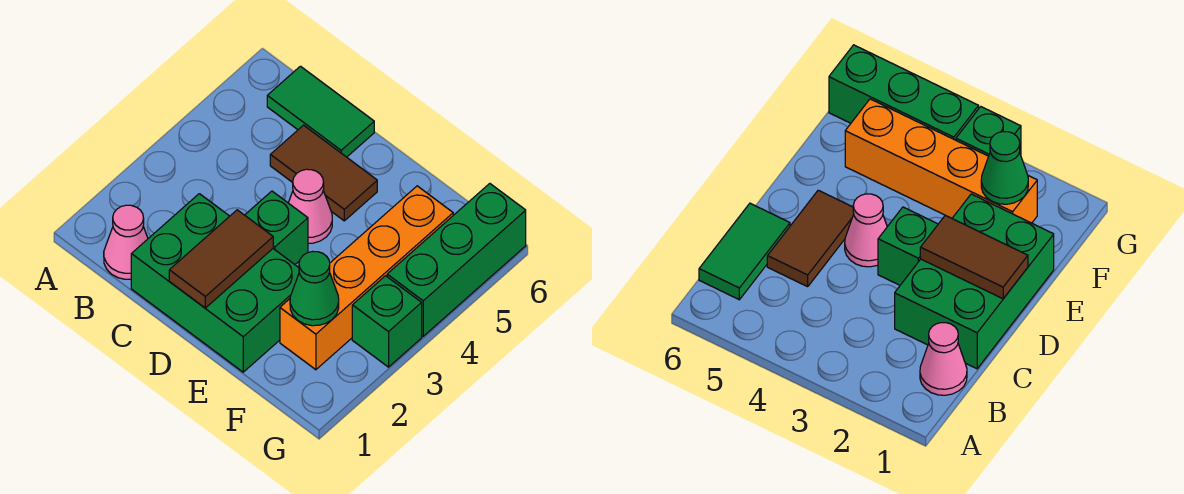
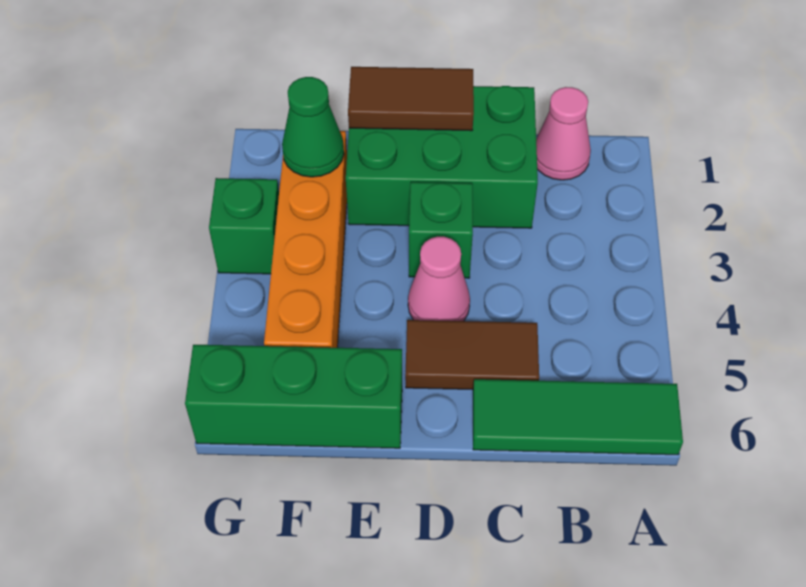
green 1x2 tile [267,66,374,157] -> green 1x3 tile [473,379,683,455]
brown 1x2 tile [169,210,273,308] -> brown 1x2 tile turned to [348,67,474,131]
green 1x3 brick [387,183,526,336] -> green 1x3 brick turned to [185,345,402,448]

